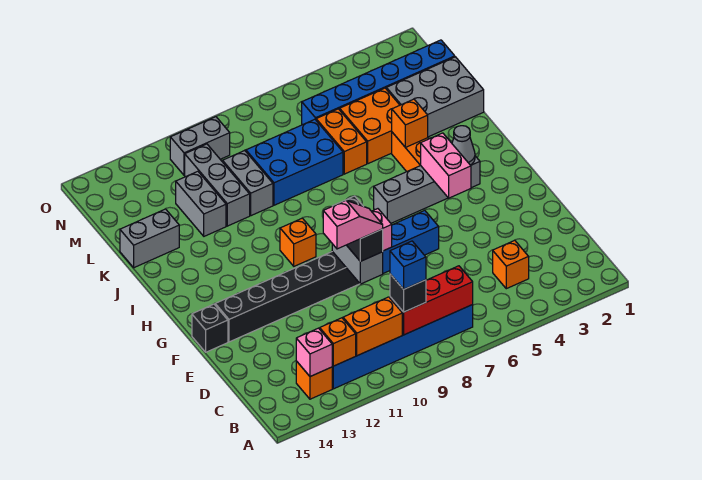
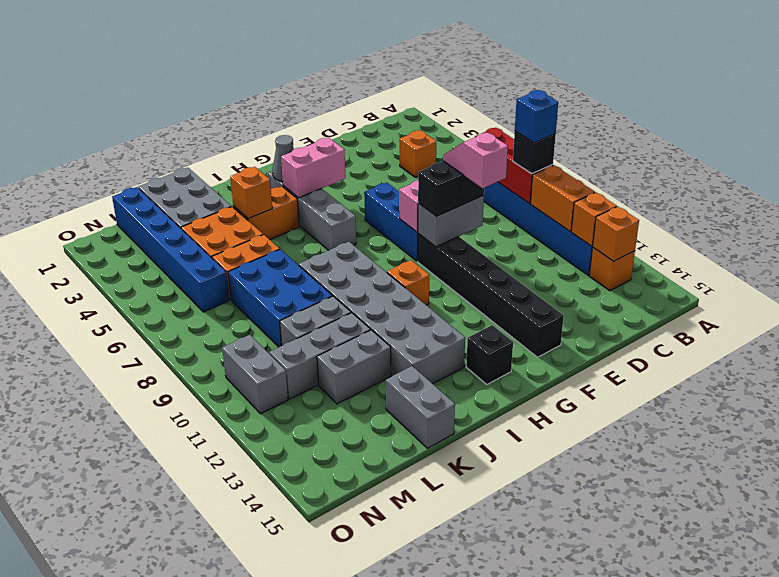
pink 1x1 brick [296,328,332,377] -> orange 1x1 brick [593,206,639,261]
black 1x1 brick [192,304,228,352] -> black 1x1 brick moved to [466,325,513,384]
none -> grey 2x6 brick [299,242,465,384]

